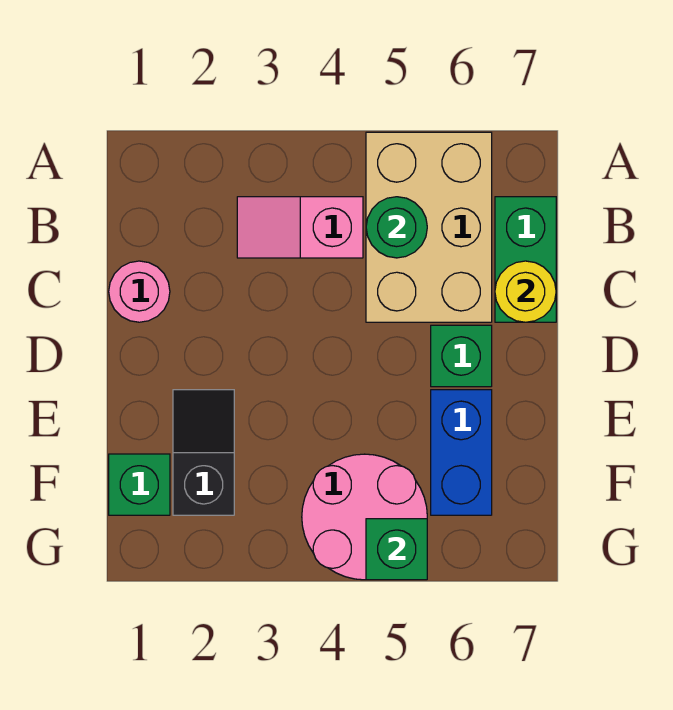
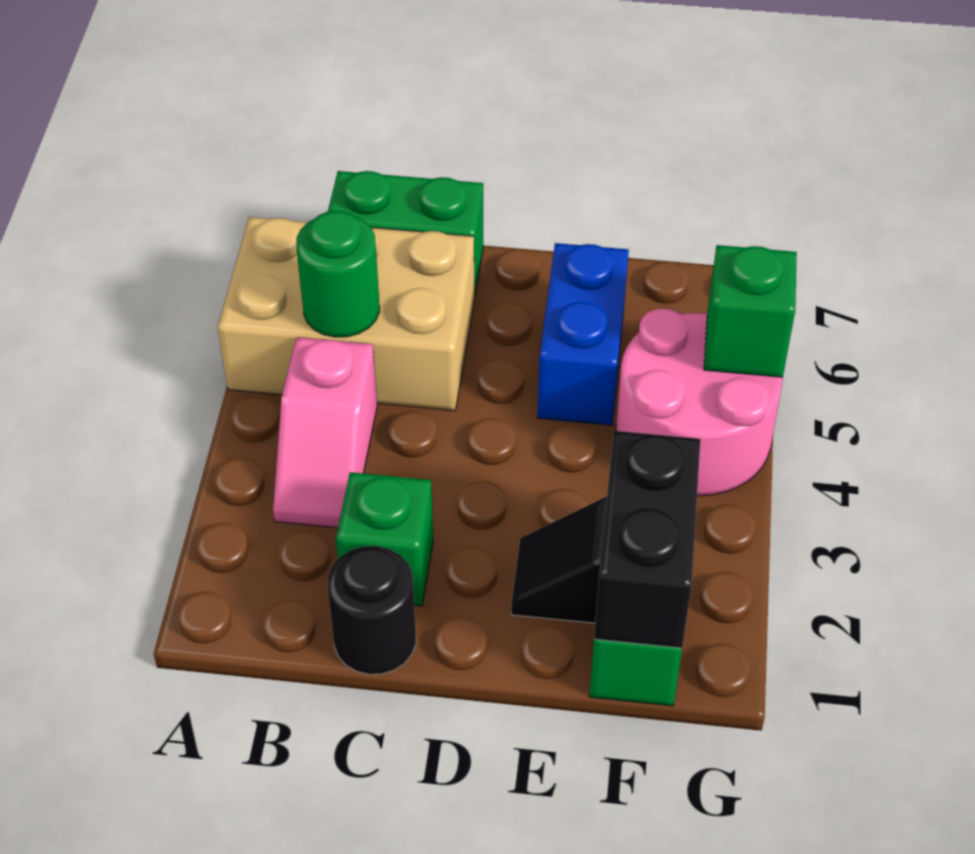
pink 1x1 round brick [109,261,170,322] -> black 1x1 round brick [328,546,416,674]
yellow 1x1 round brick [495,261,556,322] -> none
green 1x1 brick [431,325,492,387] -> green 1x1 brick moved to [336,472,433,606]
blue 1x2 brick [431,390,492,515] -> blue 1x2 brick turned to [537,243,629,425]
none -> black 1x2 brick [594,431,700,648]

